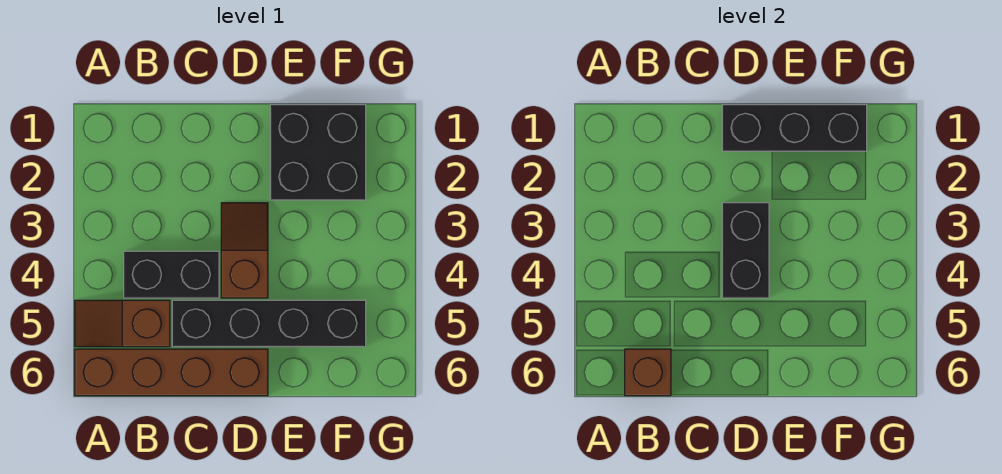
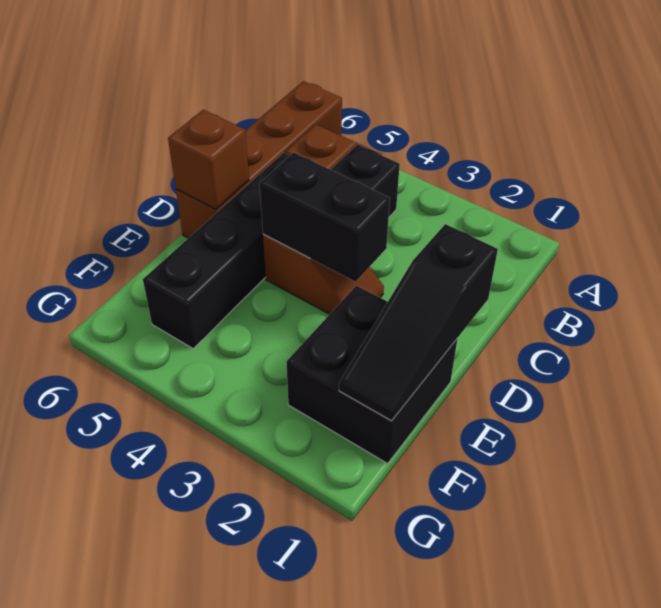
brown 1x1 brick [625,349,671,396] -> brown 1x1 brick moved to [168,110,249,210]
black 1x3 brick [722,105,867,151] -> black 1x3 slope [339,224,498,421]

